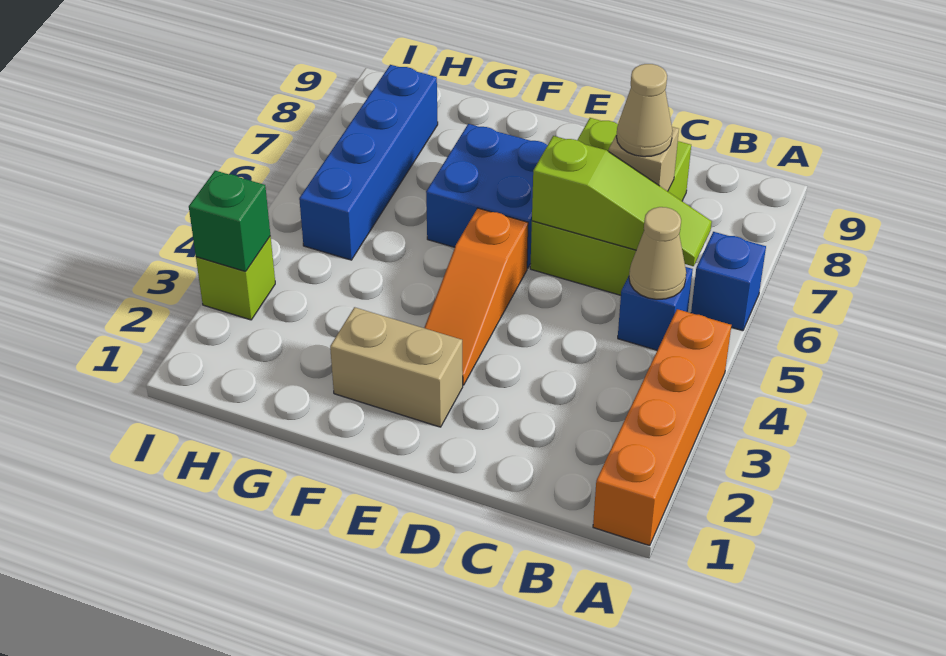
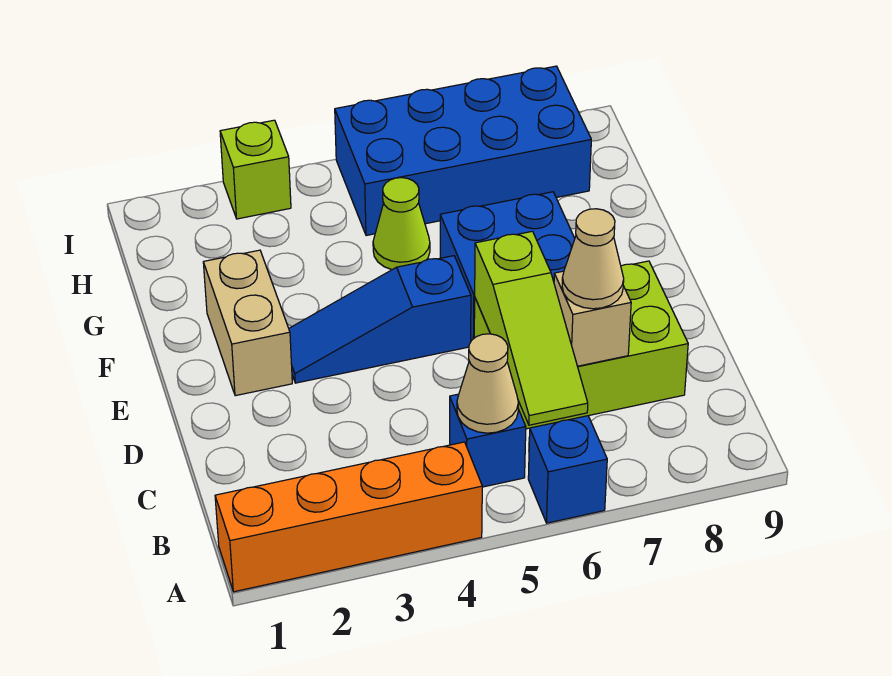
orange 1x3 slope [424,208,528,385] -> blue 1x3 slope [289,256,471,383]
none -> lime 1x1 cone [373,178,430,270]
blue 1x4 brick [299,65,438,260] -> blue 2x4 brick [335,66,591,236]
green 1x1 brick [189,171,270,272] -> none

